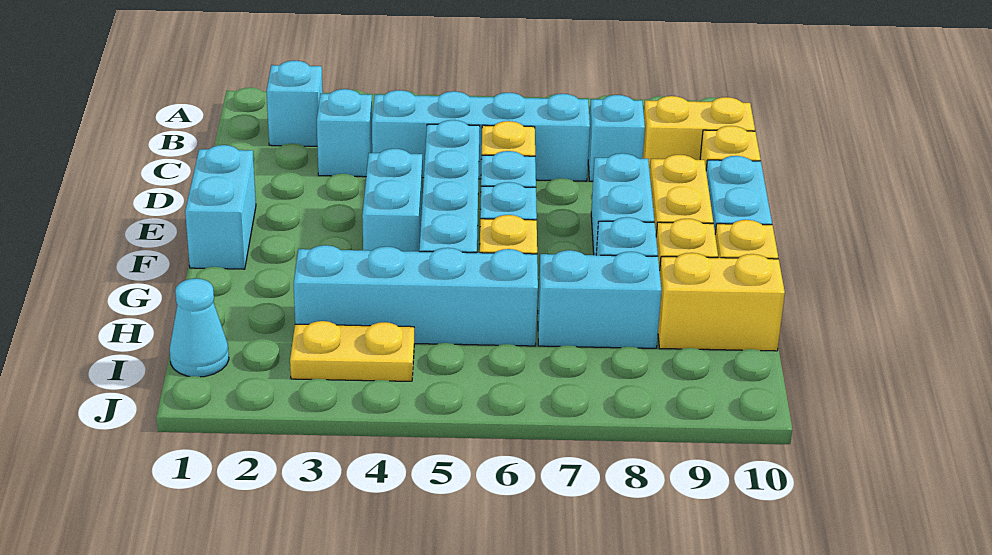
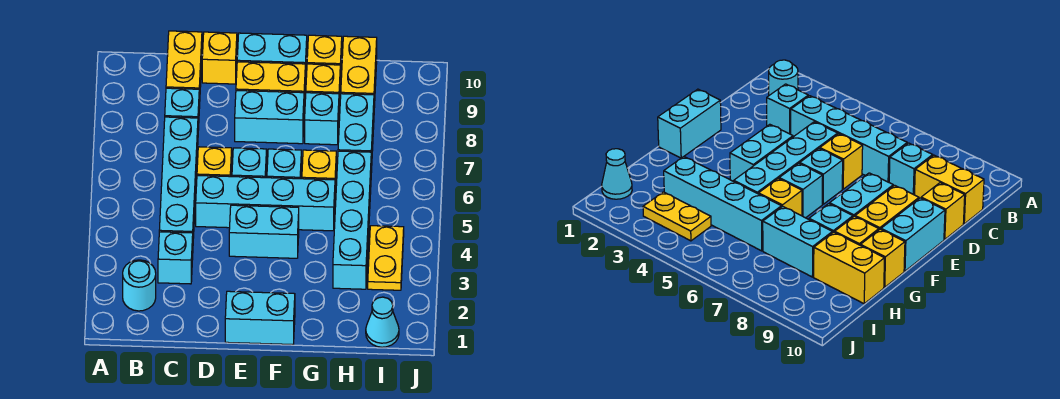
cyan 1x1 brick [267,61,323,146] -> cyan 1x1 round brick [123,260,156,311]

